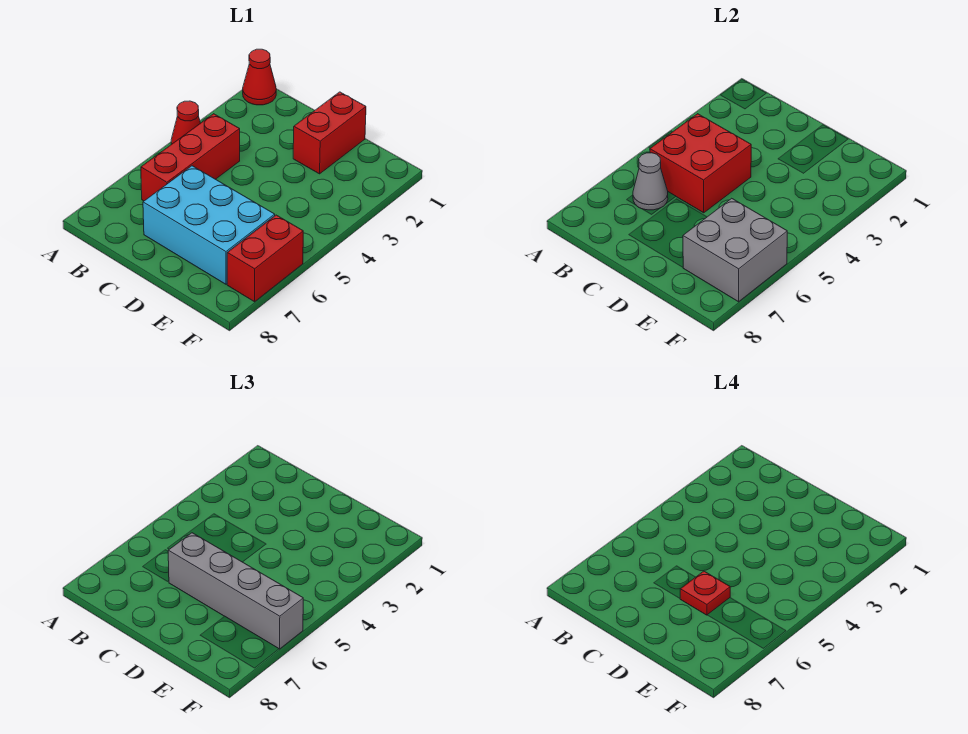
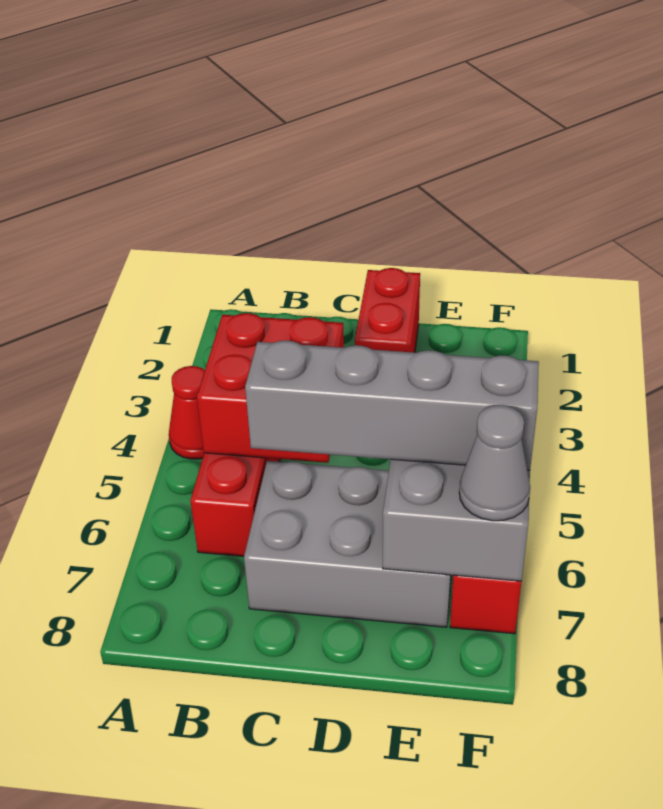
red 1x1 cone [243,49,276,105] -> none
grey 1x1 cone [633,153,668,210] -> grey 1x1 cone moved to [459,405,530,521]
cyan 2x3 brick [143,166,275,284] -> grey 2x3 brick [244,461,451,627]
red 1x1 plate [680,571,730,615] -> none

